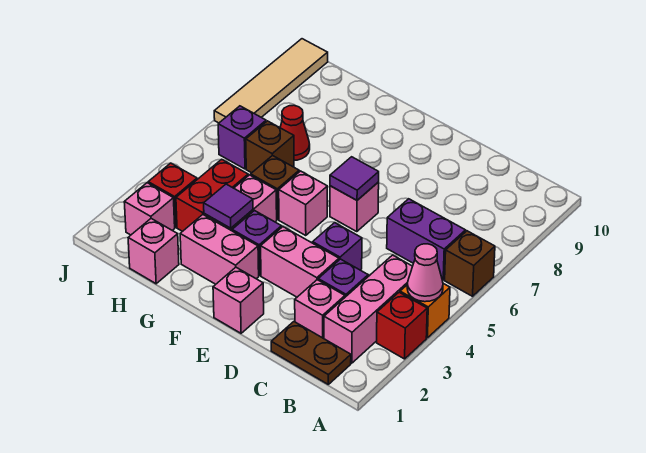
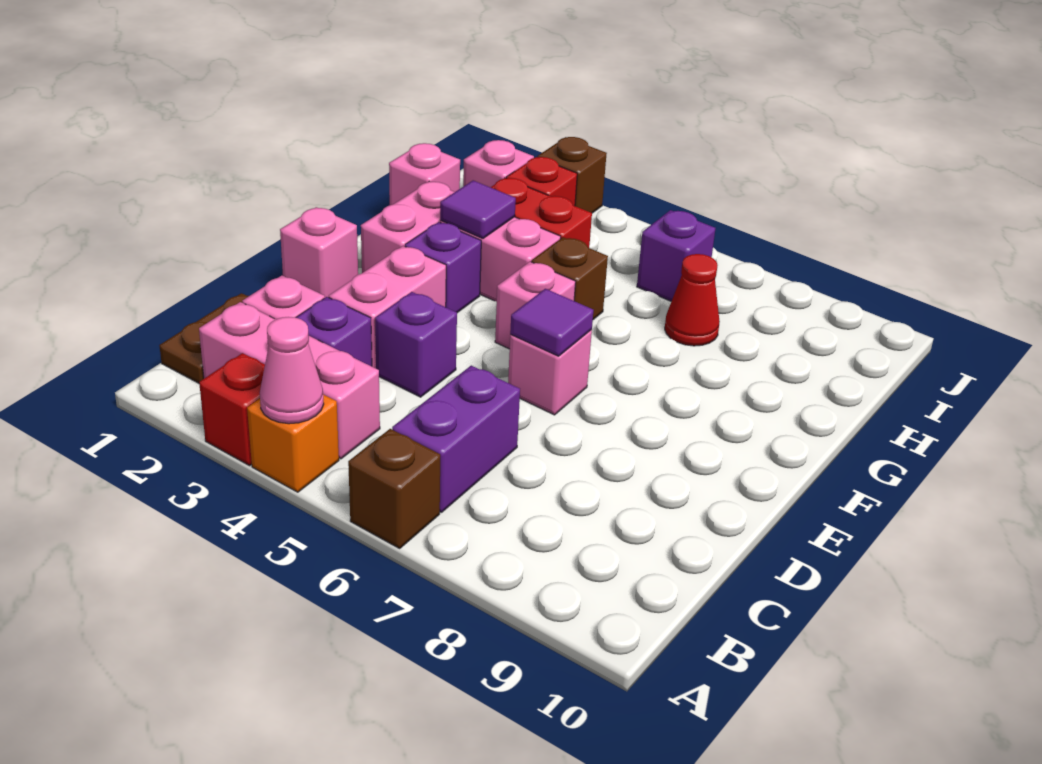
brown 1x1 brick [246,121,294,173] -> brown 1x1 brick moved to [537,137,607,213]
tan 1x4 tile [214,39,328,123] -> none

